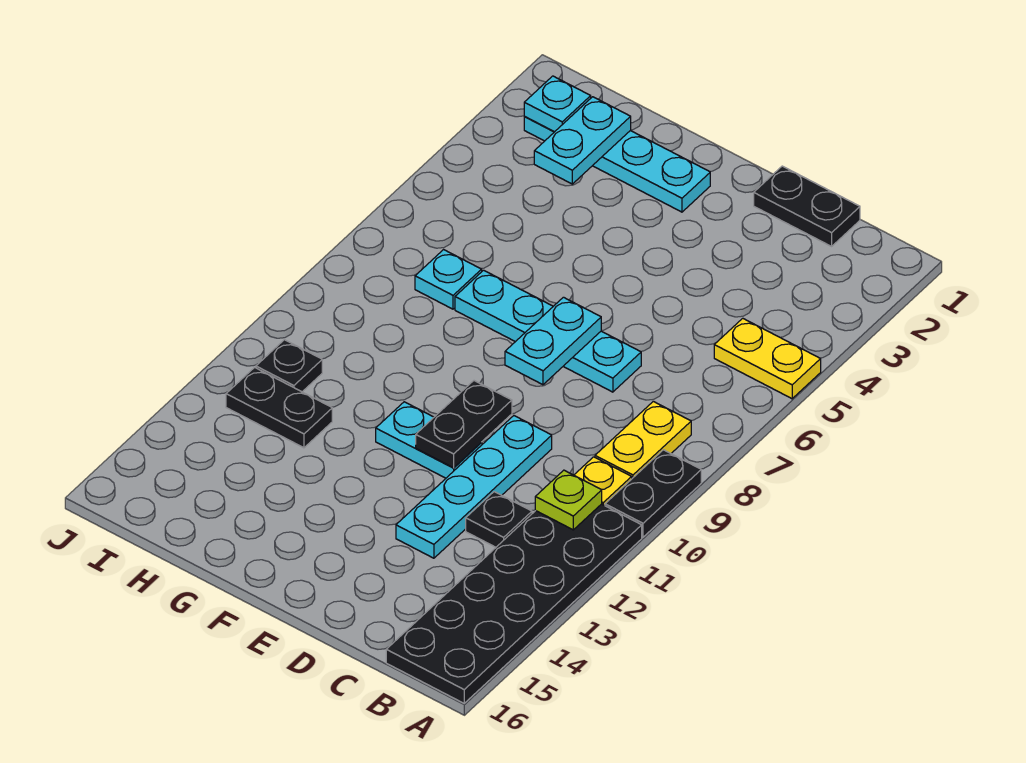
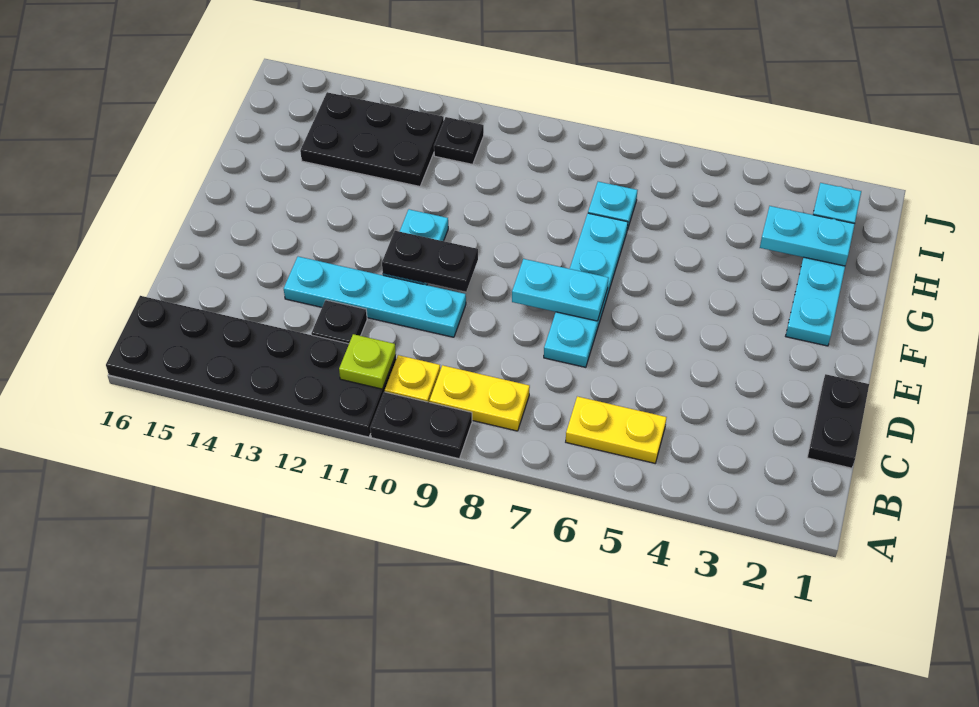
yellow 1x2 plate [714,318,821,399] -> yellow 1x2 plate turned to [566,396,667,463]
black 1x2 plate [226,367,332,448] -> black 2x3 plate [300,92,444,186]

